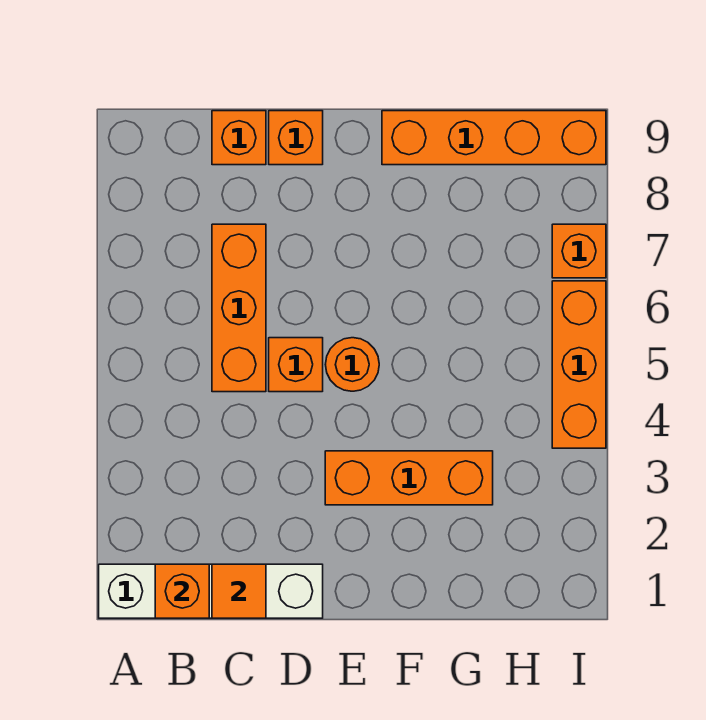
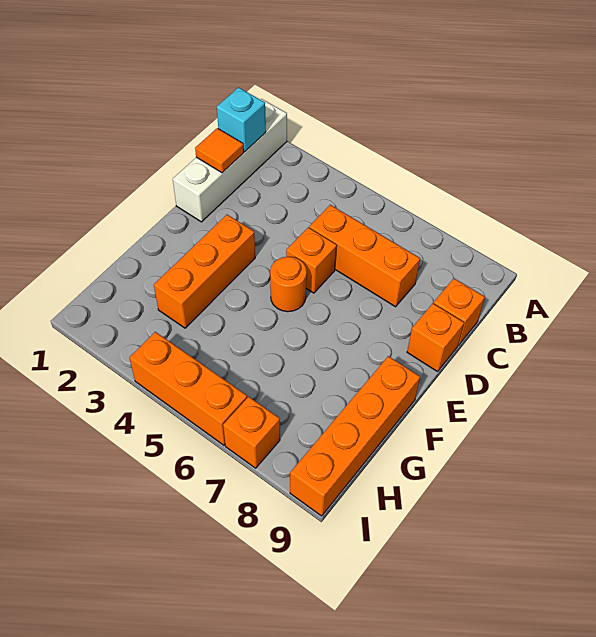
orange 1x1 brick [155,564,209,618] -> cyan 1x1 brick [217,87,266,152]

